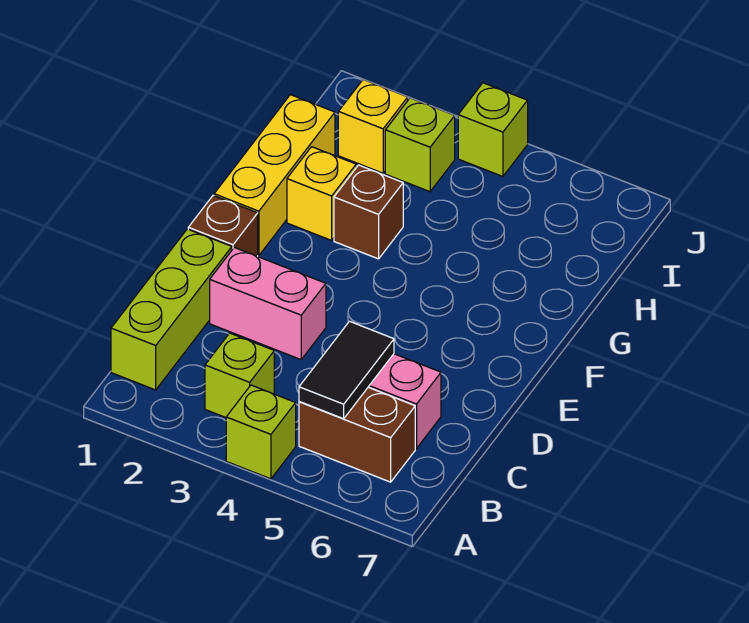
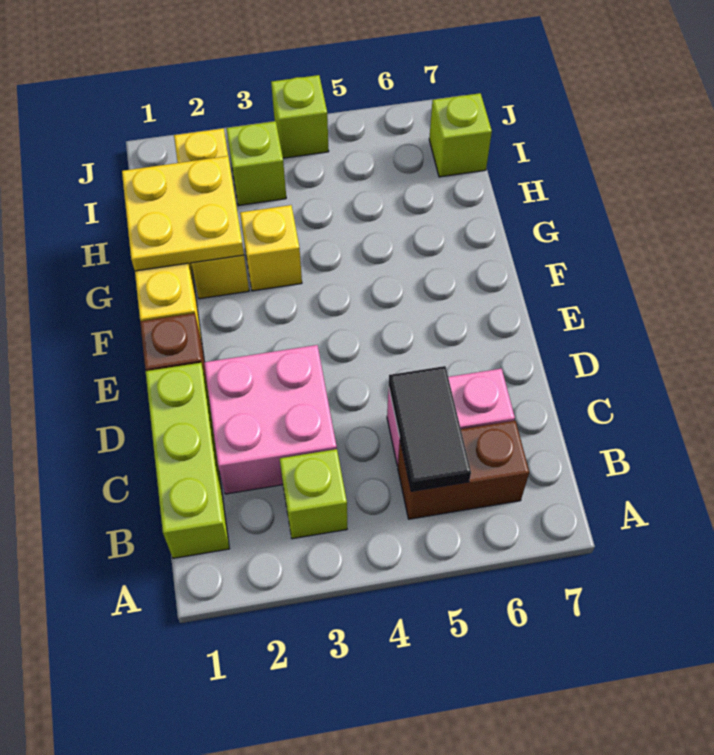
lime 1x1 brick [226,385,296,479] -> lime 1x1 brick moved to [429,93,492,177]
pink 1x2 brick [210,247,326,360] -> pink 2x2 brick [204,345,337,494]
none -> yellow 2x2 plate [122,156,244,271]
brown 1x1 brick [334,165,403,259] -> yellow 1x1 brick [240,205,302,291]

